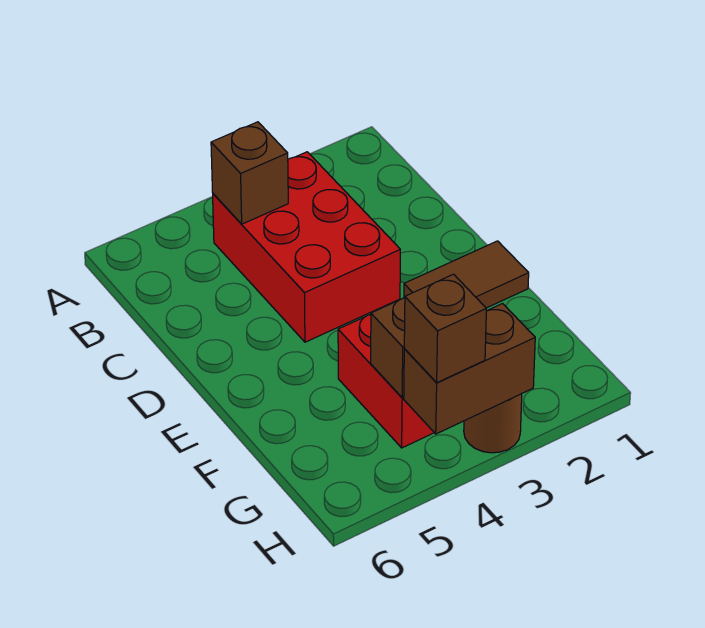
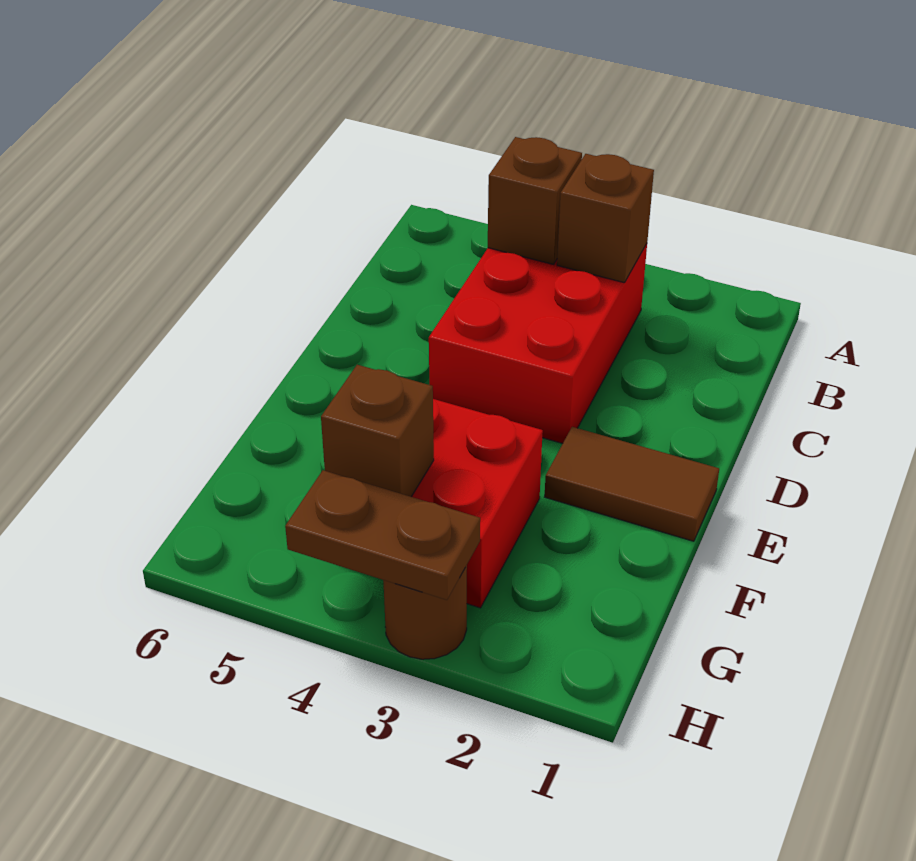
brown 1x2 brick [404,304,535,434] -> brown 1x2 plate [285,470,480,600]
brown 1x1 brick [404,274,486,383] -> brown 1x1 brick moved to [557,154,654,283]

